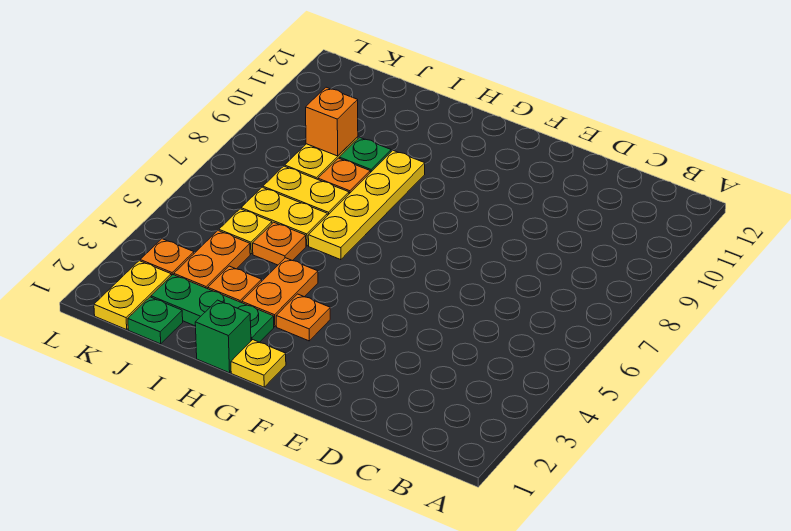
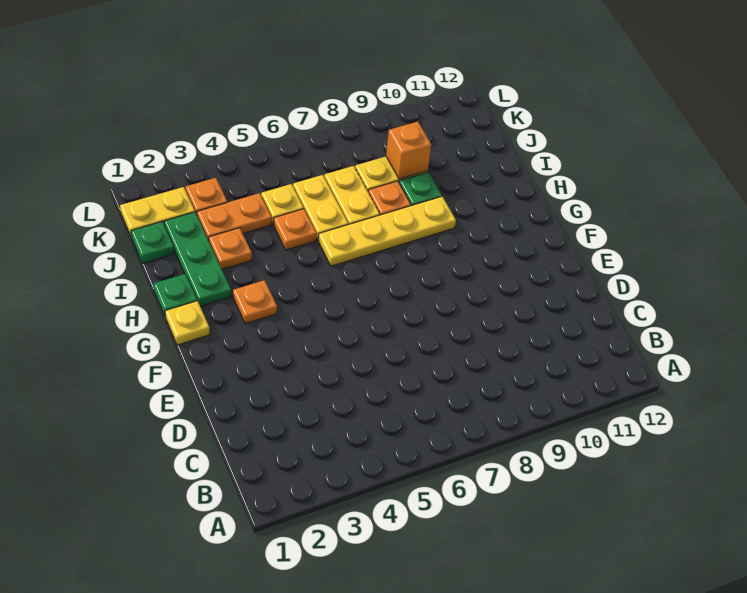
green 1x1 brick [195,300,251,373] -> green 1x1 plate [154,274,197,317]
orange 1x2 plate [242,258,318,327] -> none

